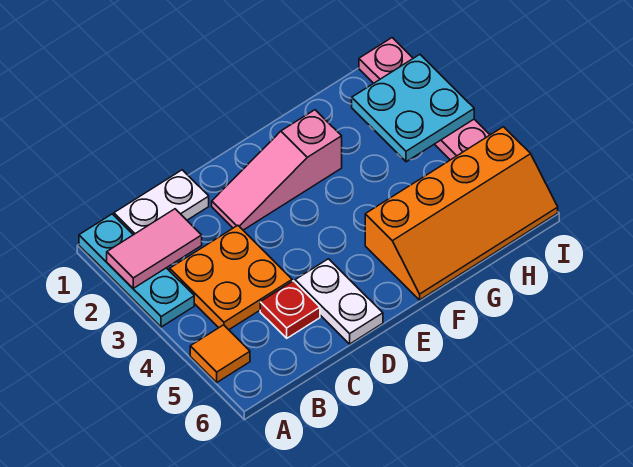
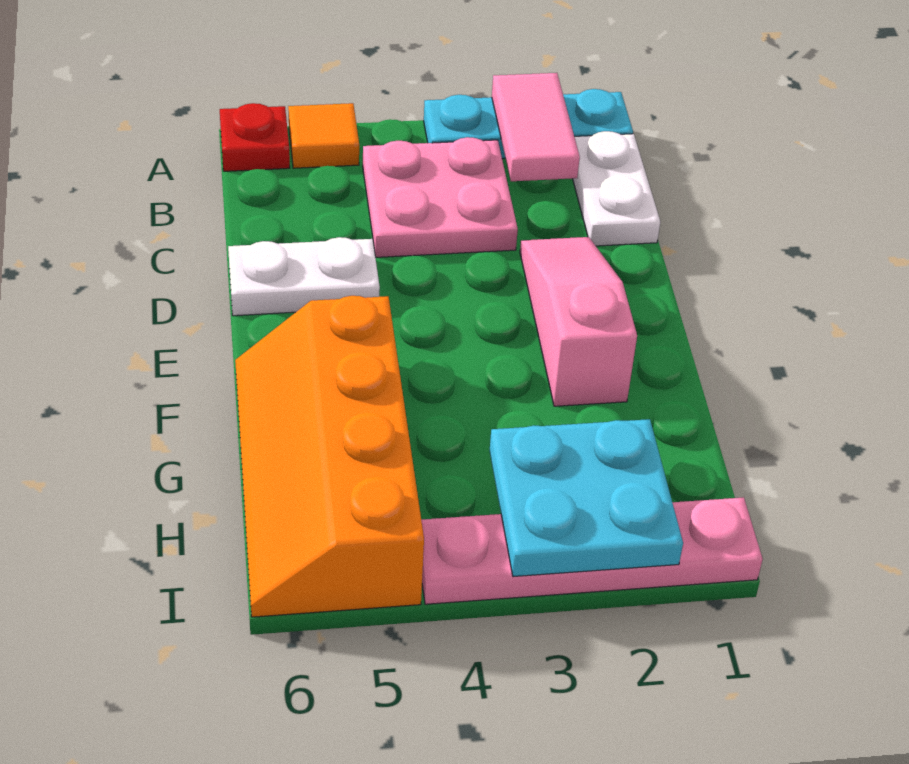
orange 2x2 plate [170,225,292,330] -> pink 2x2 plate [363,137,518,257]
red 1x1 plate [260,281,320,338] -> red 1x1 plate moved to [220,103,290,171]

